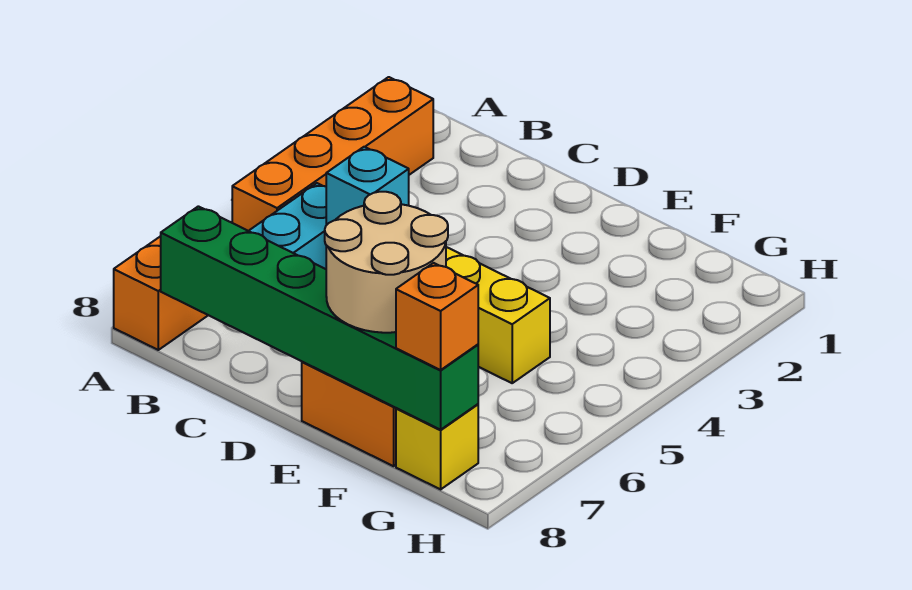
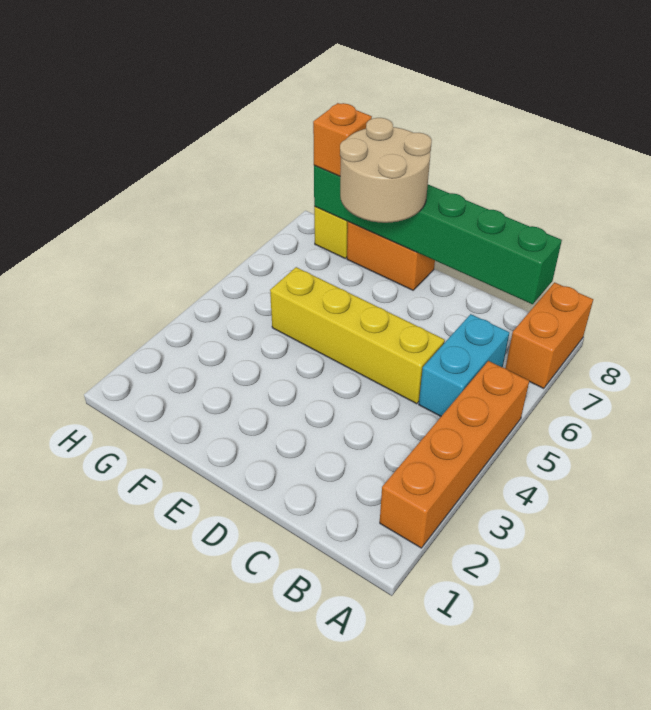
cyan 1x1 brick [326,147,409,225] -> none

